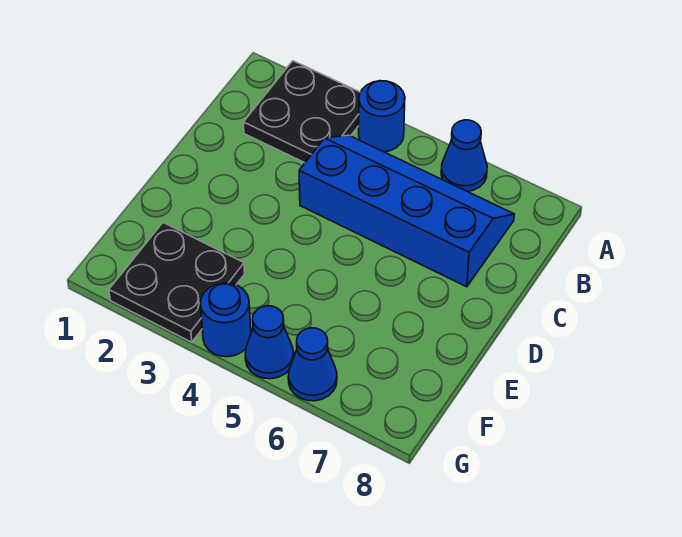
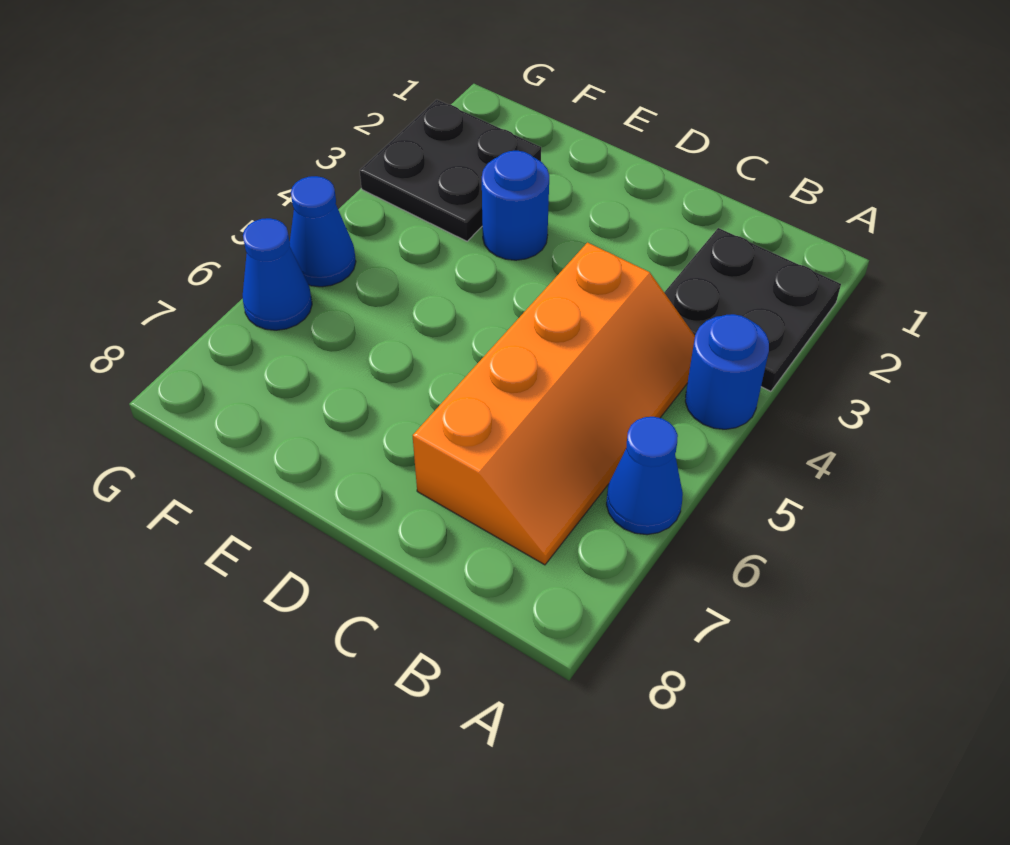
blue 2x4 slope [299,135,514,287] -> orange 2x4 slope [413,243,695,565]
blue 1x1 round brick [201,283,251,357] -> blue 1x1 round brick moved to [482,151,549,260]

